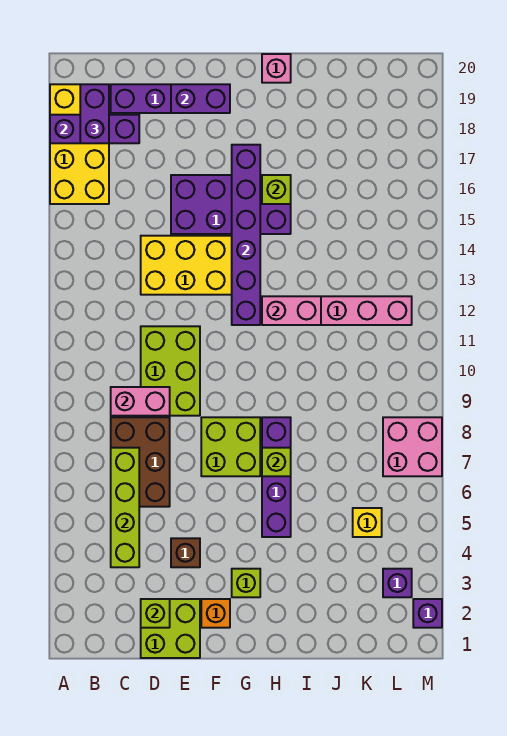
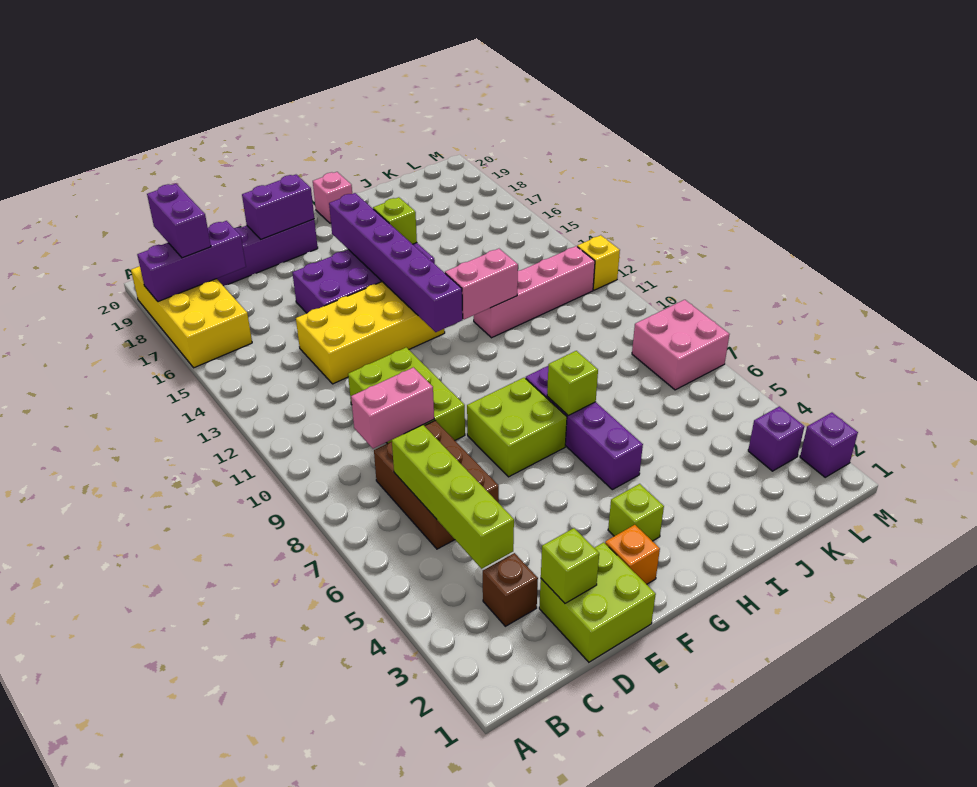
brown 1x1 brick [171,538,200,567] -> brown 1x1 brick moved to [483,553,538,626]
yellow 1x1 brick [353,508,382,537] -> yellow 1x1 brick moved to [577,235,620,290]

